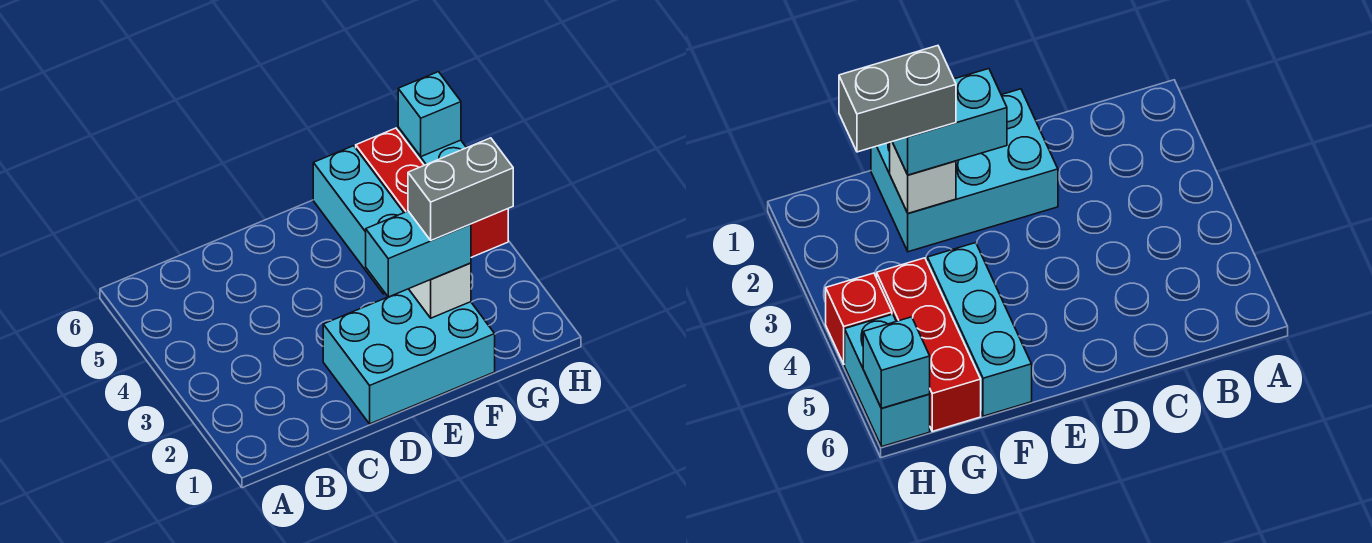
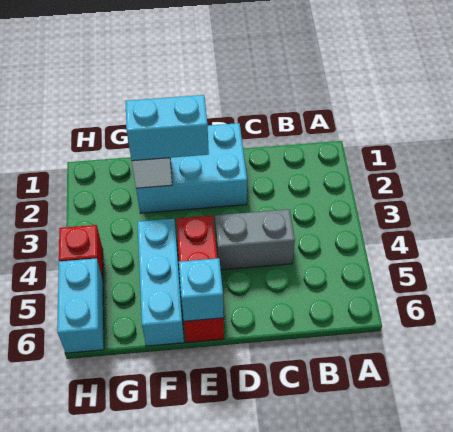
grey 1x2 brick [408,138,513,241] -> grey 1x2 brick moved to [215,209,295,270]
red 1x3 brick [356,128,424,213] -> red 1x3 brick moved to [176,215,224,343]
cyan 1x1 brick [398,72,461,157] -> cyan 1x1 brick moved to [179,258,224,321]

